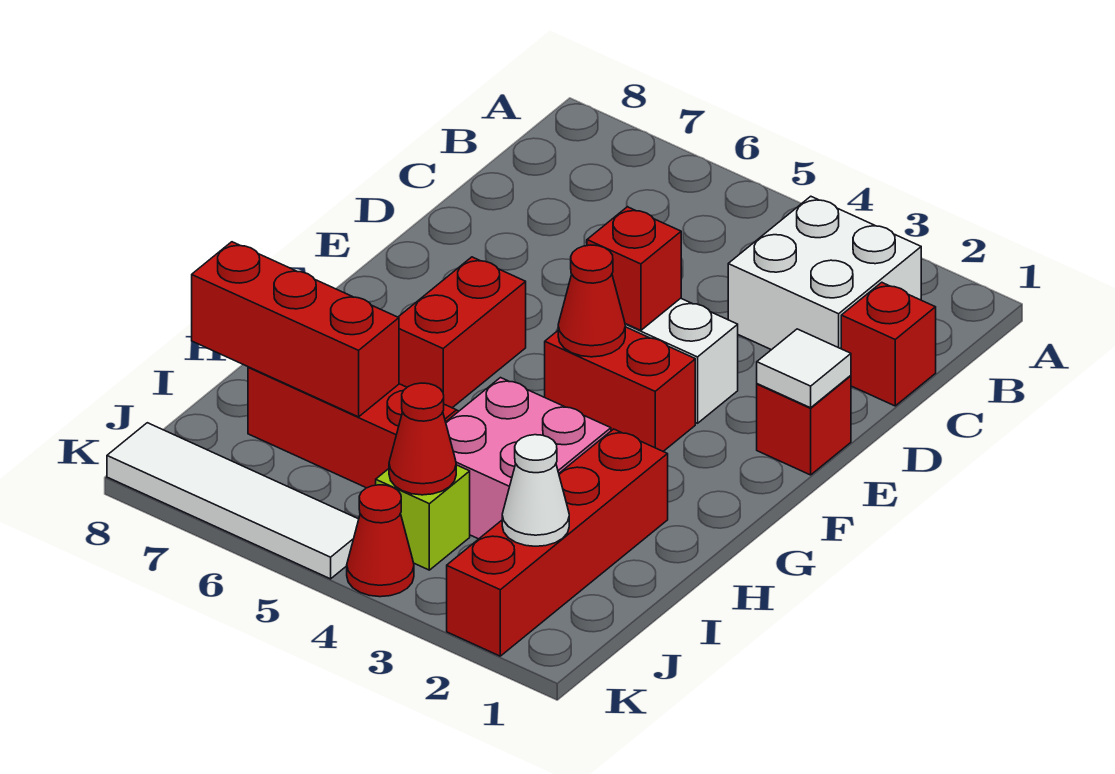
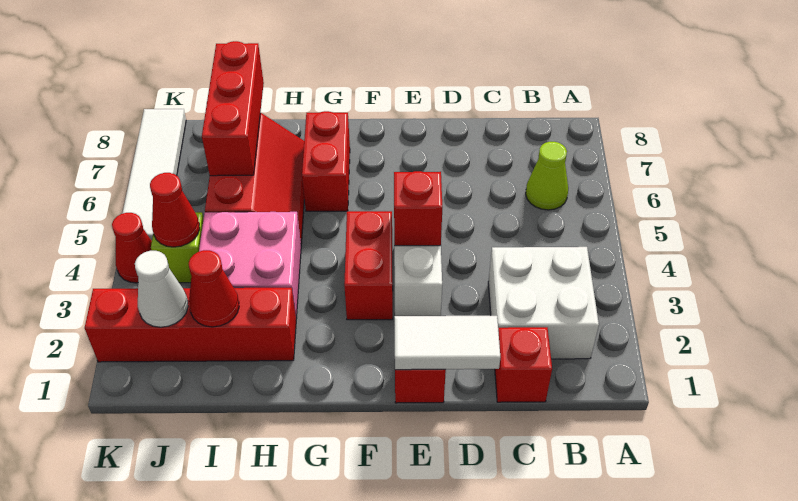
none -> lime 1x1 cone [526,142,568,210]
white 1x1 tile [757,329,851,408] -> white 1x2 tile [395,316,501,370]
red 1x1 cone [558,245,625,357] -> red 1x1 cone moved to [189,250,239,327]
red 1x2 brick [398,257,526,408] -> red 1x2 brick turned to [302,111,350,211]

